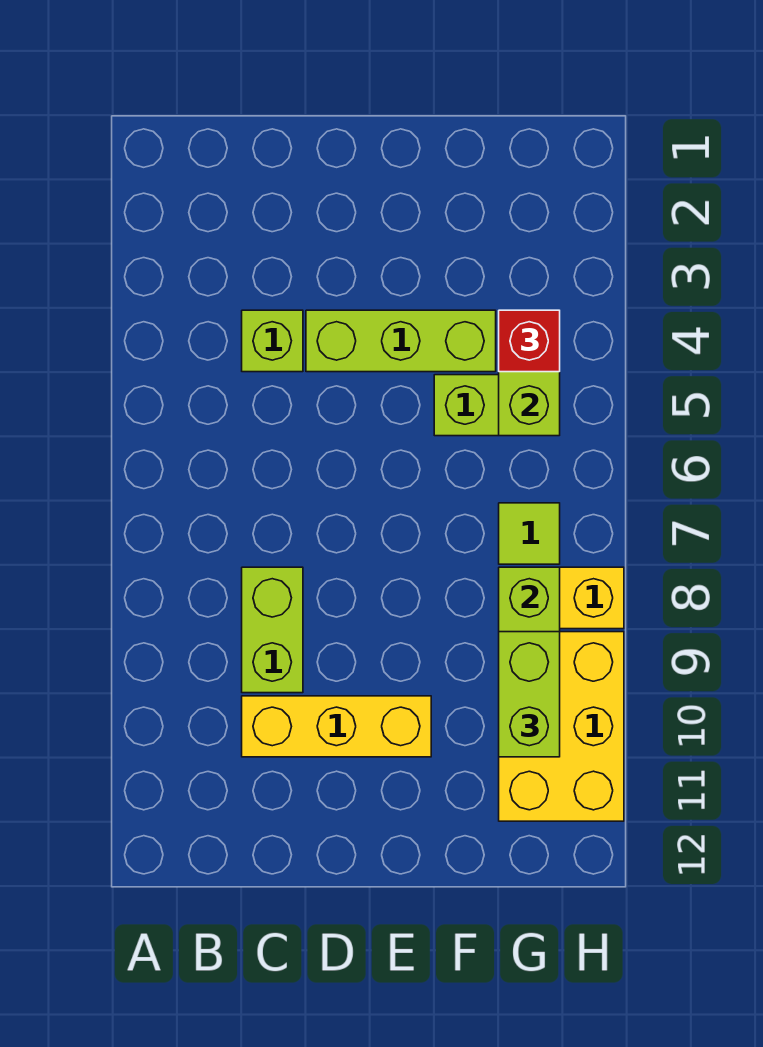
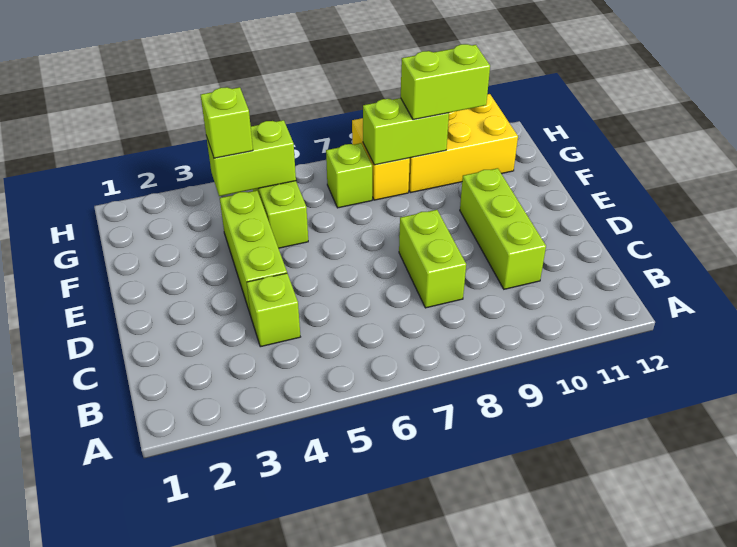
lime 1x2 brick [242,567,303,693] -> lime 1x2 brick turned to [399,210,466,308]
yellow 1x3 brick [242,696,431,757] -> lime 1x3 brick [460,168,546,289]
red 1x1 brick [499,310,560,372] -> lime 1x1 brick [201,87,253,158]
lime 1x1 tile [499,503,560,564] -> lime 1x1 brick [326,143,372,208]

